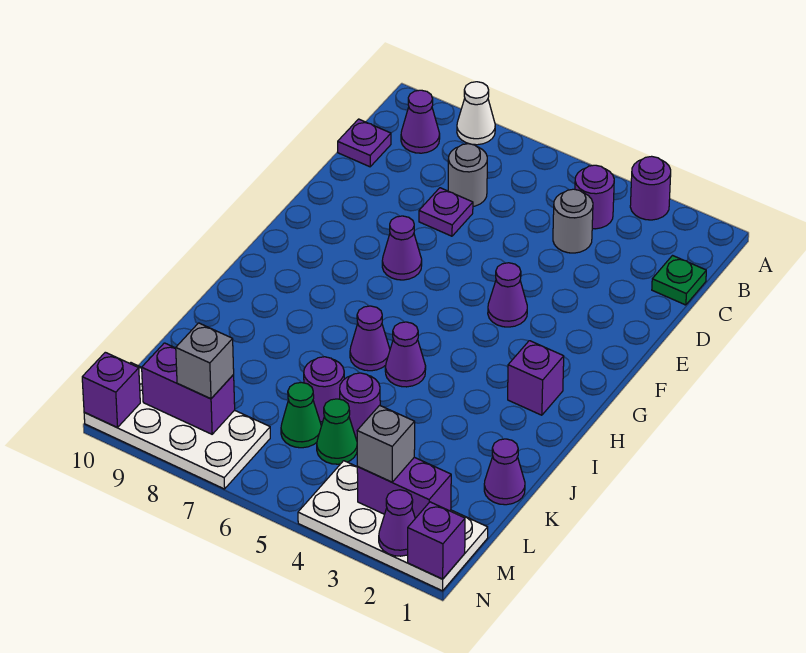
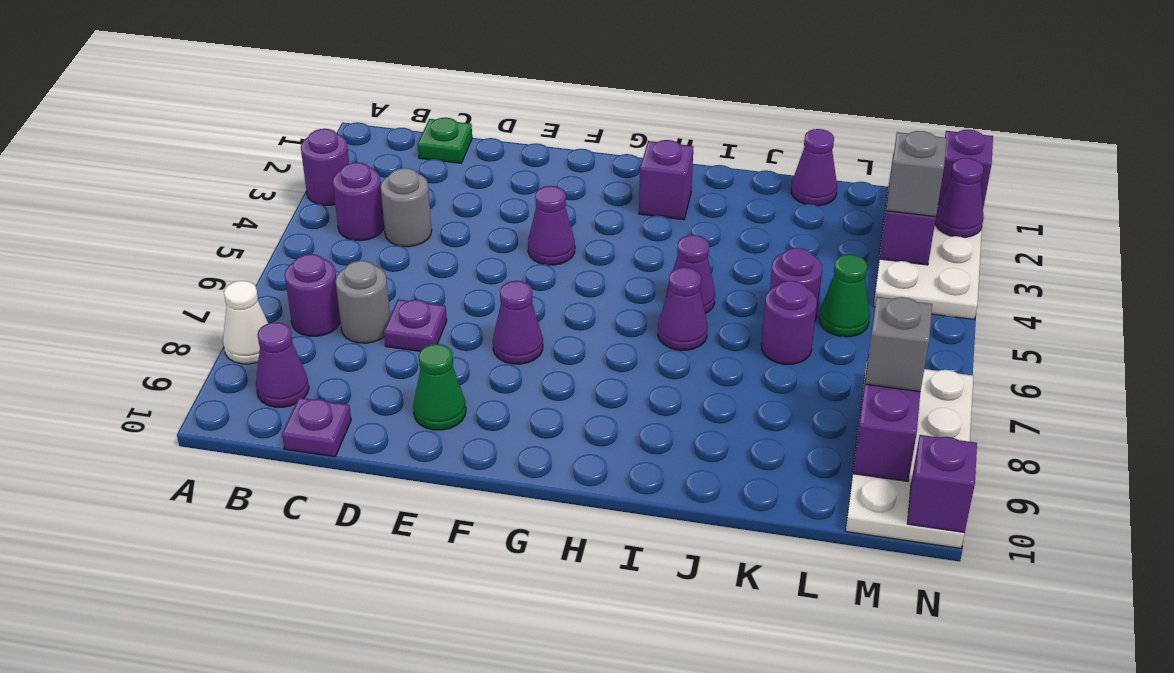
none -> purple 1x1 round brick [285,254,340,336]
green 1x1 cone [281,382,321,448] -> green 1x1 cone moved to [413,344,466,430]

